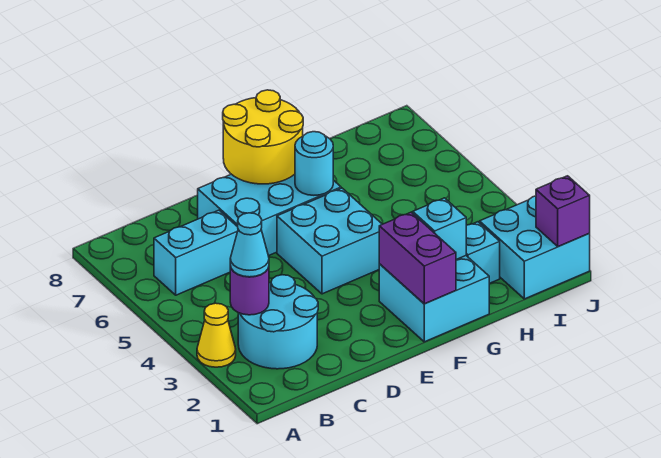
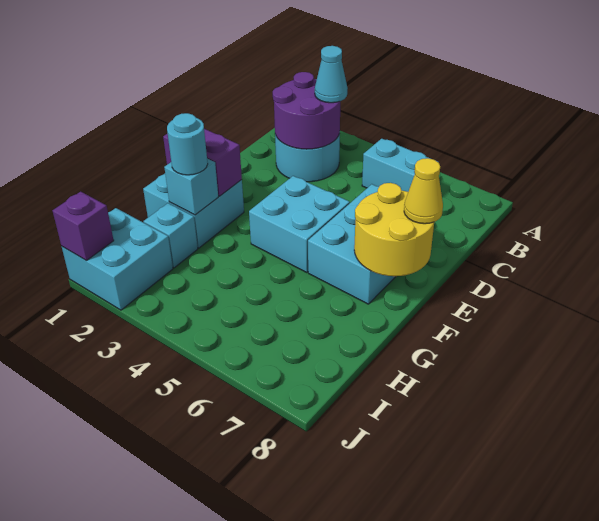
yellow 1x1 cone [197,303,236,367] -> yellow 1x1 cone moved to [404,158,443,224]
purple 1x1 round brick [230,266,269,315] -> purple 2x2 round brick [273,72,340,149]
cyan 1x2 brick [154,210,238,295] -> cyan 1x2 brick turned to [362,139,438,192]
cyan 1x1 round brick [295,132,333,195] -> cyan 1x1 round brick moved to [167,113,208,175]

